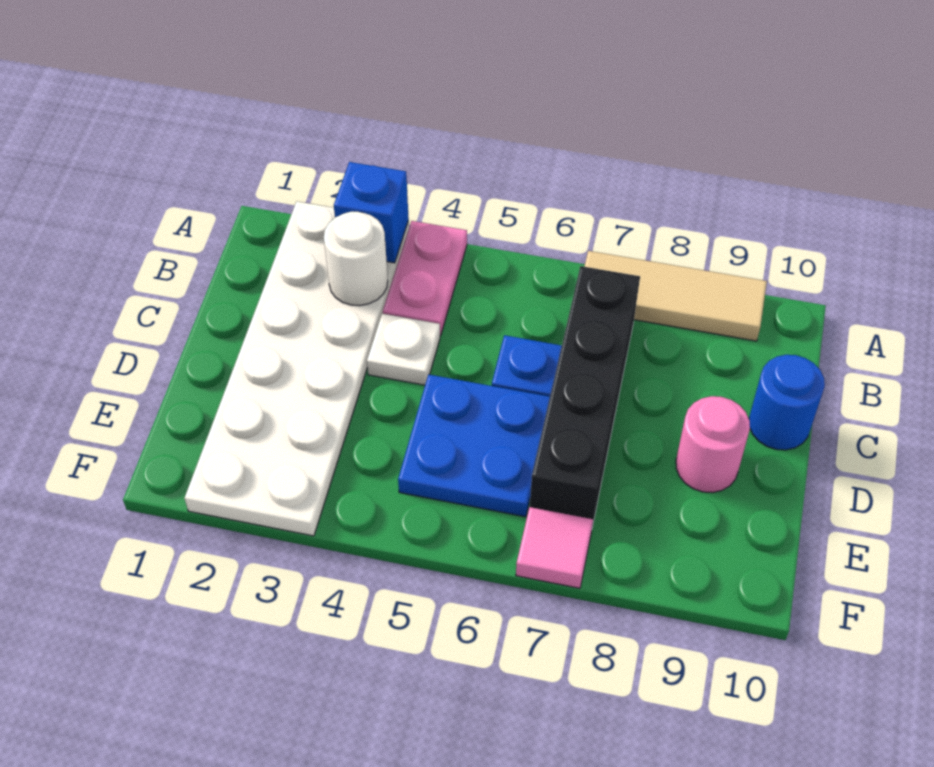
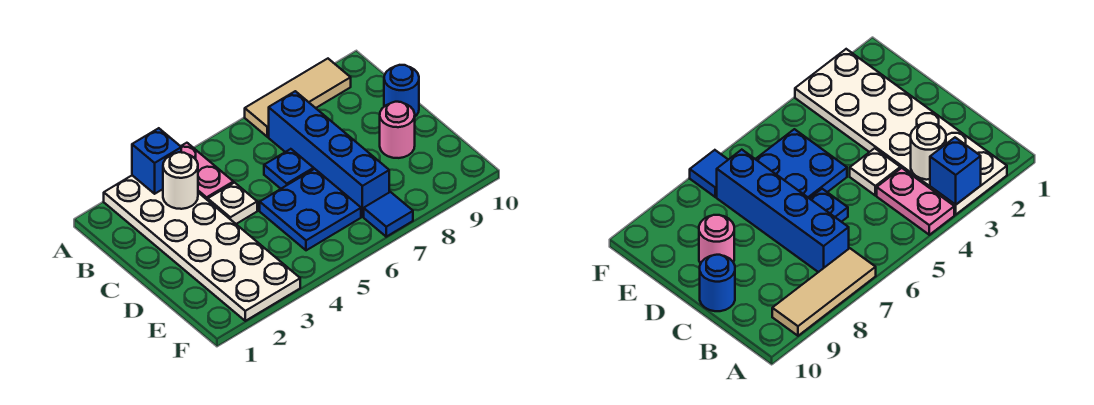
black 1x4 brick [530,266,640,527] -> blue 1x4 brick [269,91,389,217]
pink 1x1 tile [516,507,593,588] -> blue 1x1 tile [364,192,413,237]

